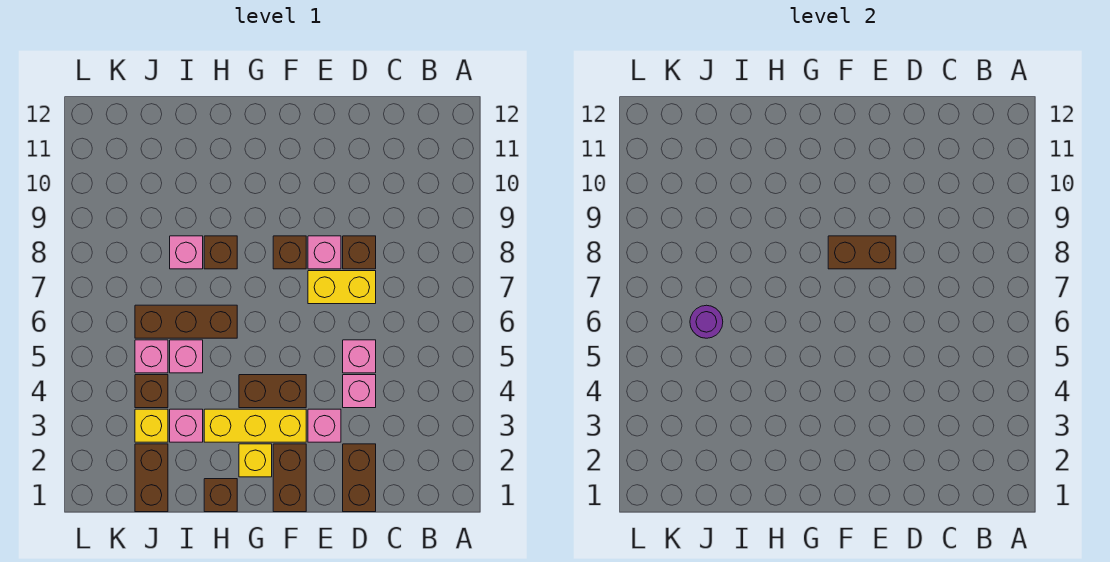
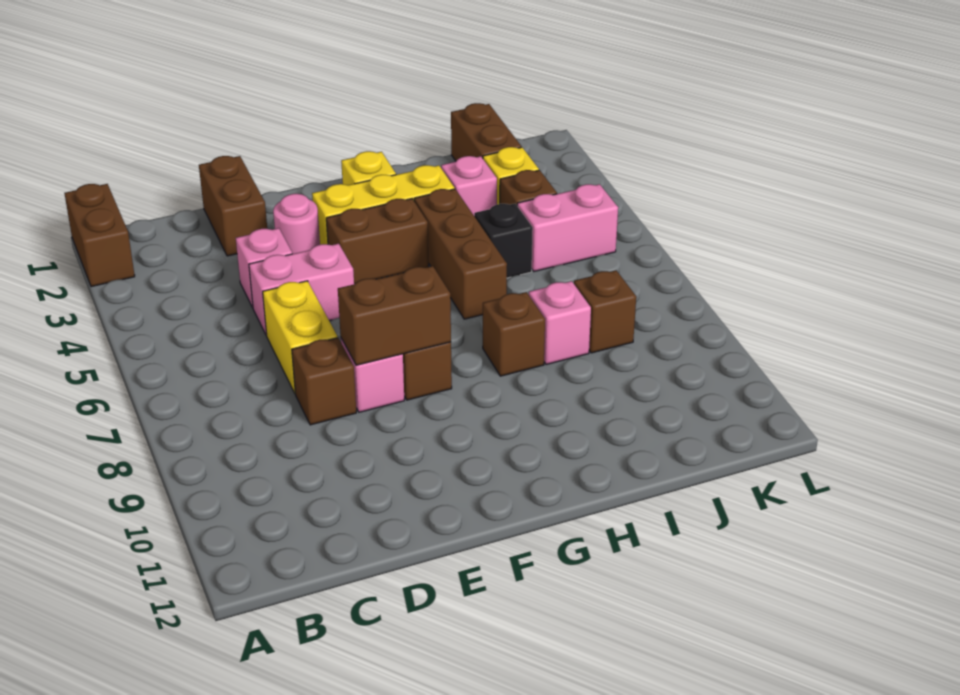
pink 1x1 brick [343,340,376,373] -> pink 1x2 brick [249,244,354,336]
yellow 1x2 brick [308,271,376,304] -> yellow 1x2 brick turned to [263,281,338,393]
pink 1x1 brick [308,409,341,442] -> pink 1x1 round brick [273,194,320,254]
brown 1x2 brick [273,444,306,512] -> brown 1x2 brick moved to [64,184,135,287]
brown 1x1 brick [204,479,237,512] -> brown 1x1 brick moved to [574,270,636,353]
brown 1x3 brick [135,305,237,338] -> brown 1x3 brick turned to [414,189,507,319]
pink 1x1 brick [170,340,203,373] -> black 1x1 brick [474,204,533,278]
pink 1x1 brick [135,340,168,373] -> pink 1x2 brick [517,184,618,271]
purple 1x1 round brick [690,305,723,338] -> none

